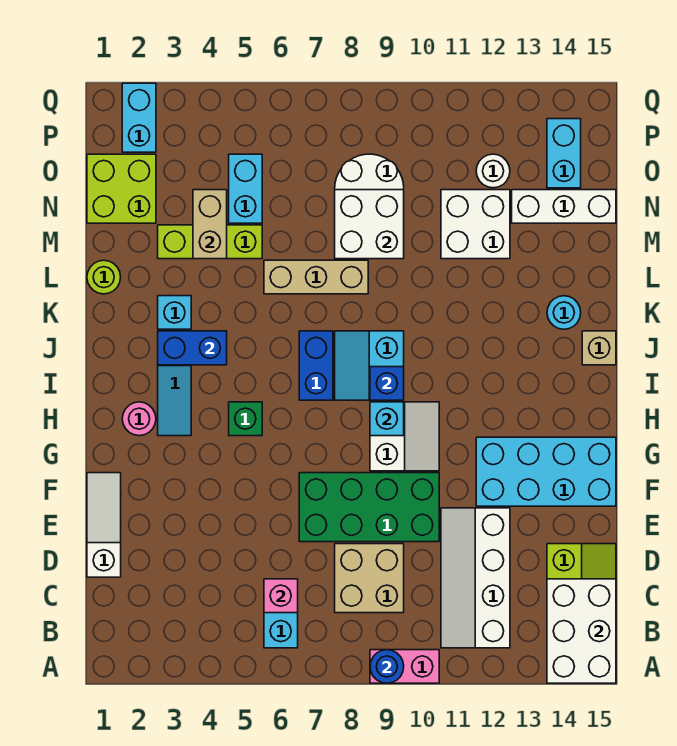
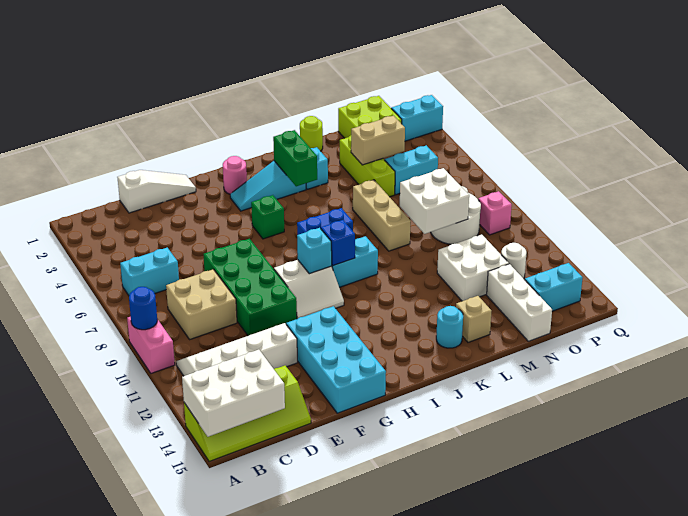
pink 1x1 brick [264,579,298,613] -> pink 1x1 brick moved to [478,191,512,235]
blue 1x2 brick [158,331,227,365] -> green 1x2 brick [273,130,317,186]
tan 1x1 brick [582,331,616,365] -> tan 1x1 brick moved to [456,296,491,342]

